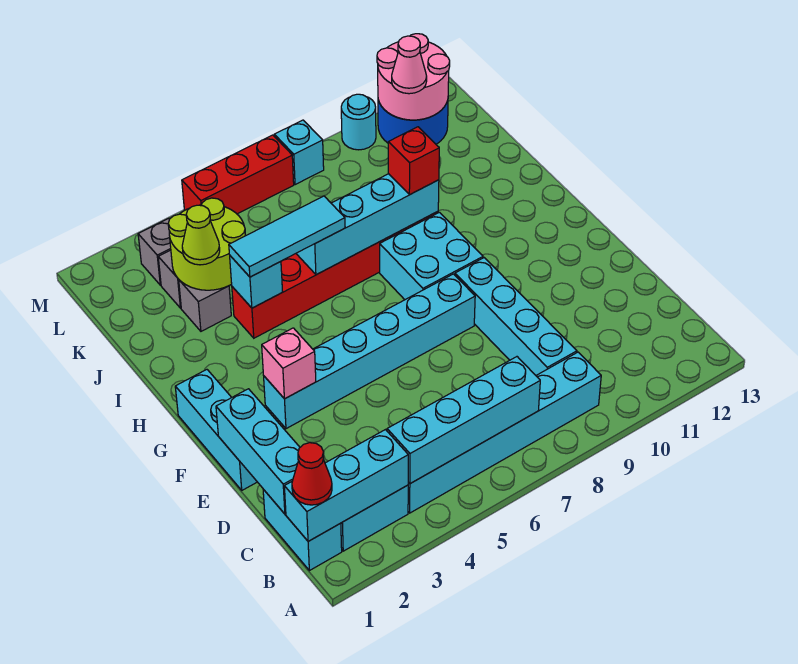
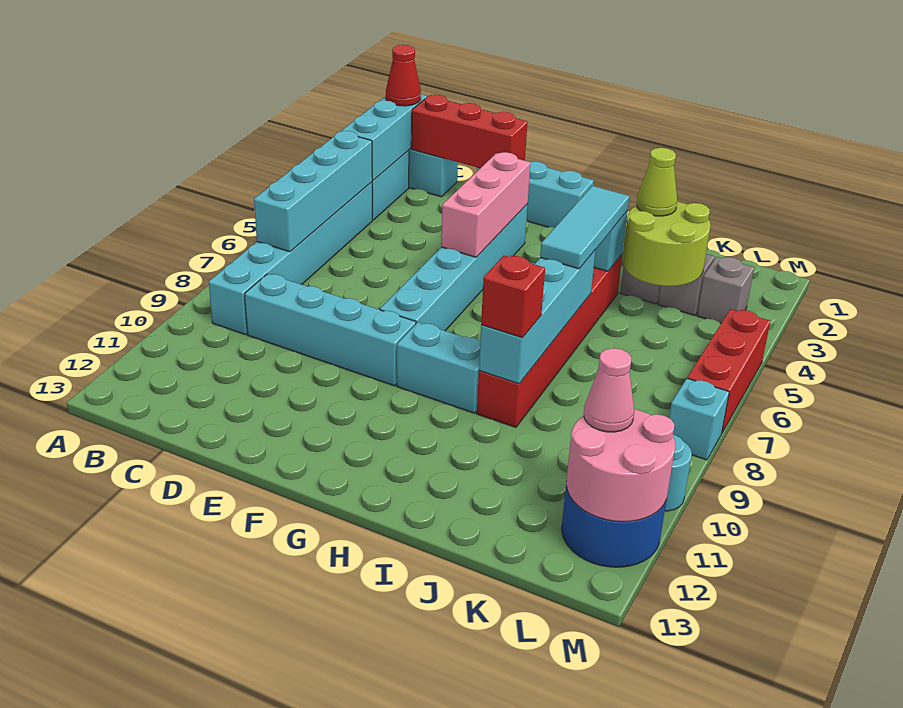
cyan 1x3 brick [216,389,300,514] -> red 1x3 brick [411,95,527,168]
pink 1x1 brick [262,328,316,399] -> pink 1x3 brick [441,152,530,257]
cyan 2x2 brick [380,212,483,300] -> cyan 1x2 brick [397,322,480,413]

